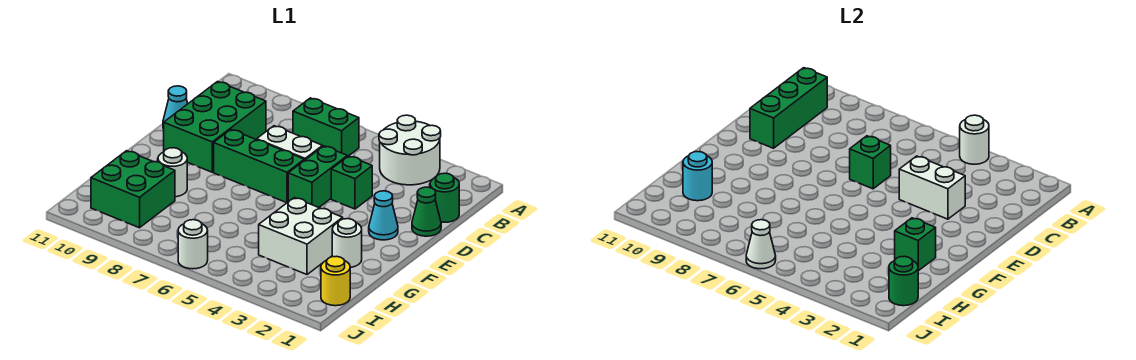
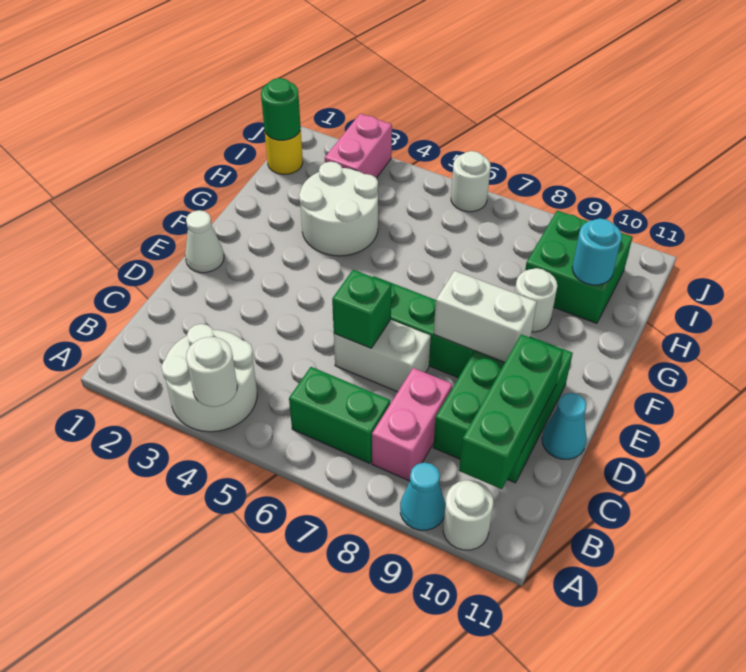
none -> pink 1x2 brick [372,368,452,481]
green 1x1 round brick [430,173,459,222] -> none
green 1x1 cone [412,187,441,236] -> none
white 1x2 brick [899,156,965,219] -> white 1x2 brick moved to [434,271,537,362]
green 1x1 brick [331,156,372,209] -> none
green 1x2 brick [288,146,347,207] -> none
cyan 1x1 cone [369,191,398,240] -> cyan 1x1 cone moved to [400,463,445,530]
white 1x1 round brick [332,219,362,267] -> white 1x1 round brick moved to [443,480,493,550]
green 1x1 brick [895,218,936,271] -> none
white 2x2 brick [259,198,343,274] -> white 2x2 round brick [299,162,378,256]
none -> pink 1x2 brick [325,114,392,178]
white 1x1 cone [746,220,776,269] -> white 1x1 cone moved to [185,210,224,273]

